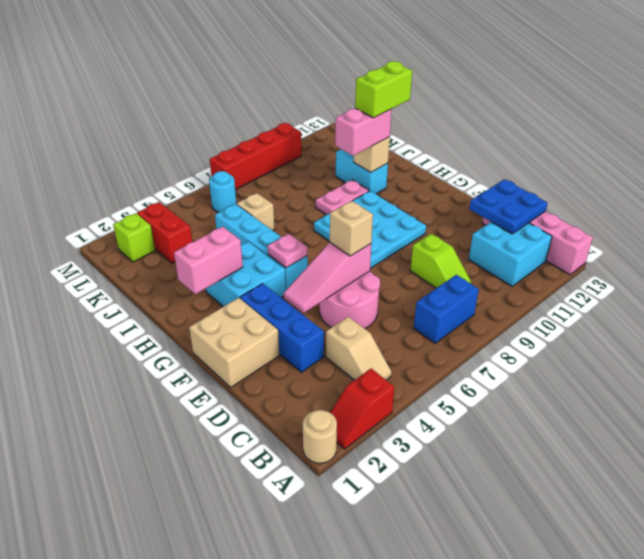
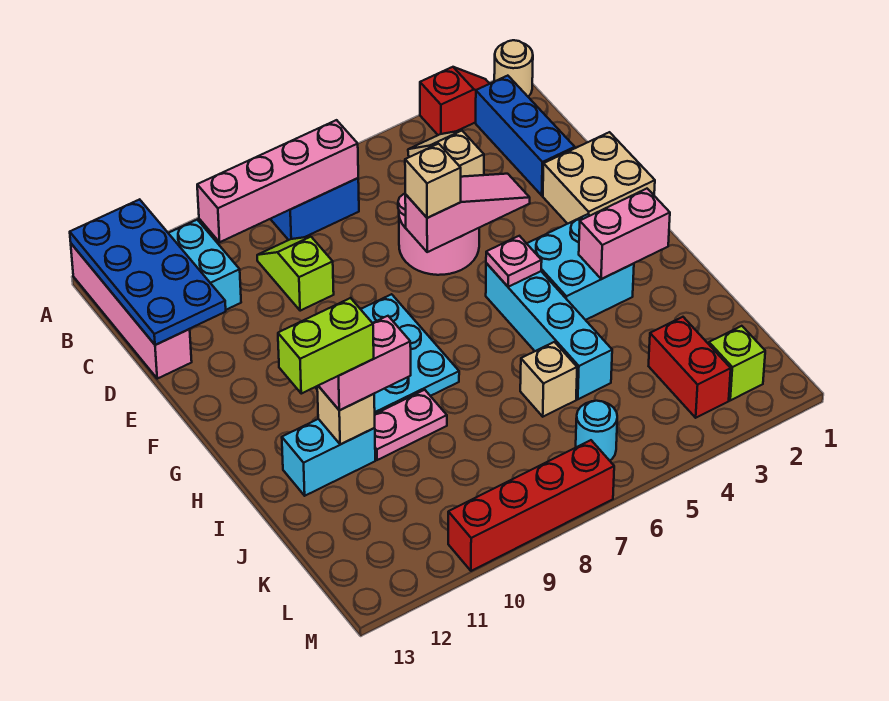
none -> pink 1x4 brick [197,120,358,242]
blue 2x2 plate [469,179,548,234] -> blue 2x4 plate [70,199,226,345]
blue 1x3 brick [240,283,324,372] -> blue 1x3 brick moved to [476,76,575,195]
cyan 1x2 brick [336,149,388,194] -> cyan 1x2 brick turned to [282,419,375,496]

